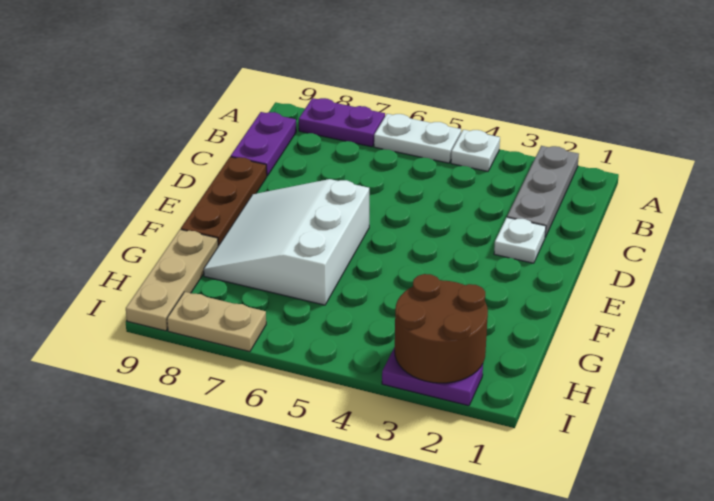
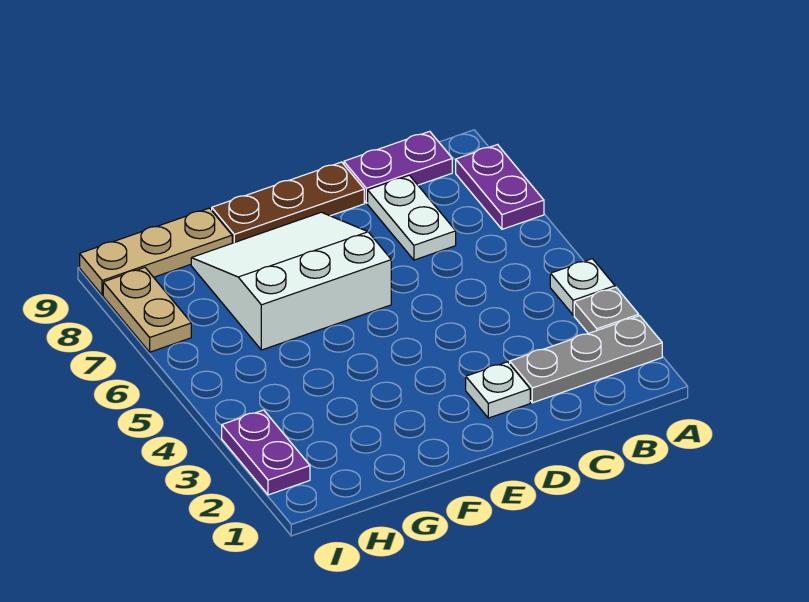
none -> grey 1x1 plate [574,287,639,334]
white 1x2 plate [374,114,461,163] -> white 1x2 plate moved to [368,175,456,260]
brown 2x2 round brick [395,274,488,383] -> none

